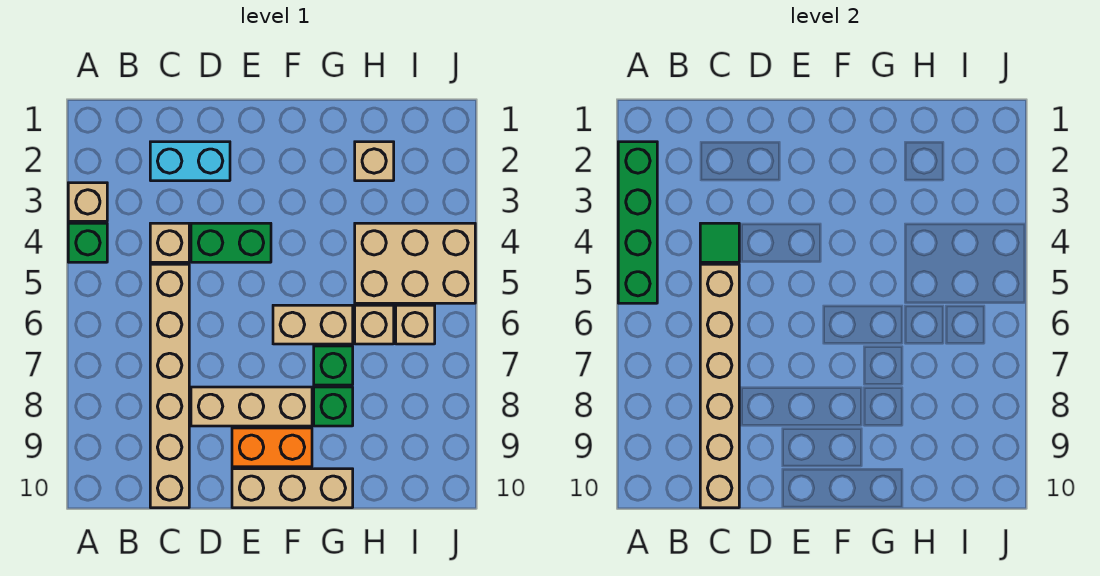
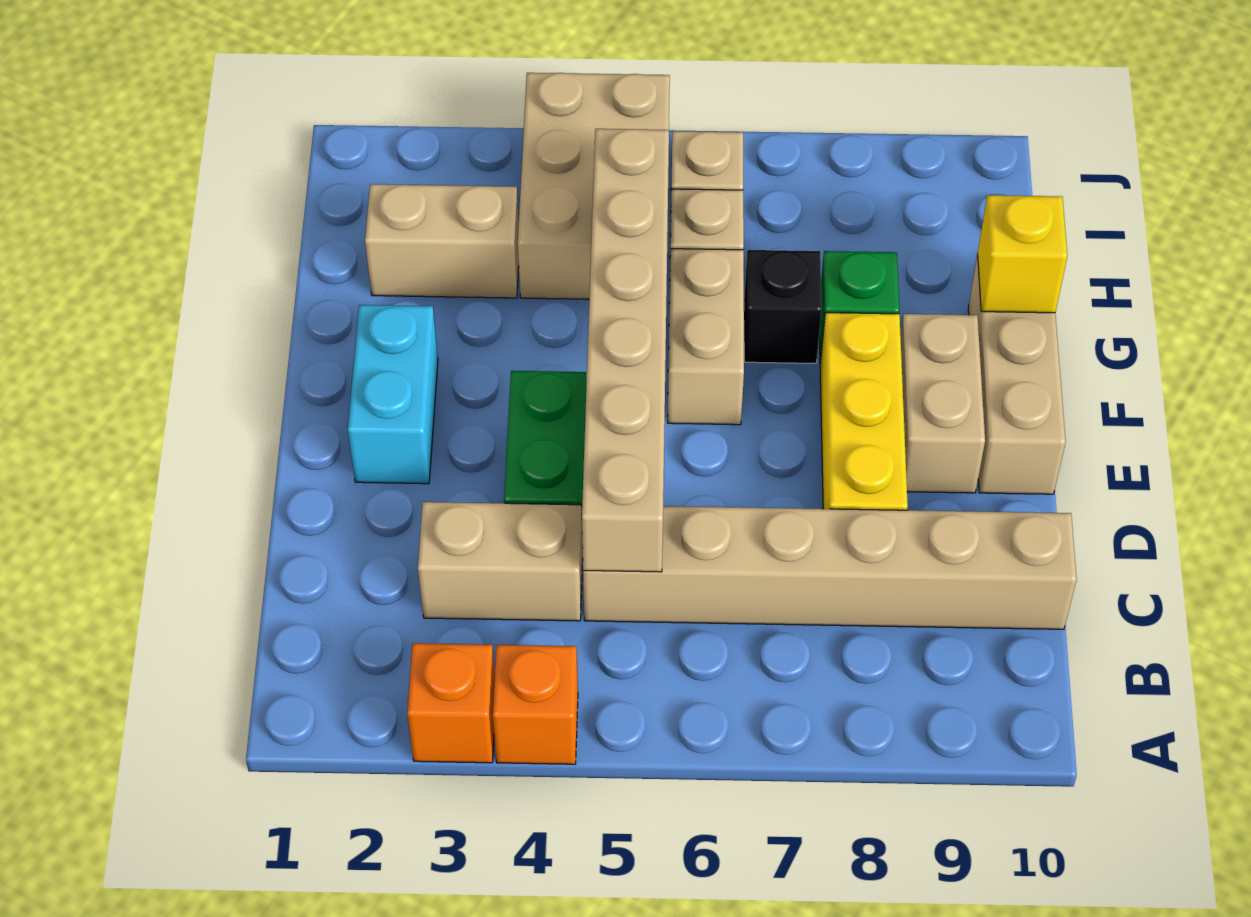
green 1x4 brick [618,142,657,303] -> none
tan 1x1 brick [68,183,107,221] -> orange 1x1 brick [407,643,495,763]
green 1x1 brick [68,223,107,262] -> orange 1x1 brick [493,645,578,764]
cyan 1x2 brick [150,142,230,181] -> cyan 1x2 brick moved to [348,305,438,484]
tan 1x1 brick [150,223,189,262] -> tan 1x2 brick [418,502,583,621]
green 1x1 tile [700,223,739,262] -> none
tan 1x6 brick [700,264,739,508] -> tan 1x6 brick turned to [582,129,669,572]
tan 1x3 brick [191,387,312,426] -> yellow 1x3 brick [820,313,908,510]
orange 1x2 brick [232,428,312,467] -> tan 1x2 brick [900,314,985,493]
green 1x1 brick [314,346,353,385] -> black 1x1 brick [744,250,822,363]
none -> yellow 1x1 brick [978,195,1067,313]
tan 1x1 brick [355,142,394,181] -> tan 1x2 brick [365,184,519,298]

